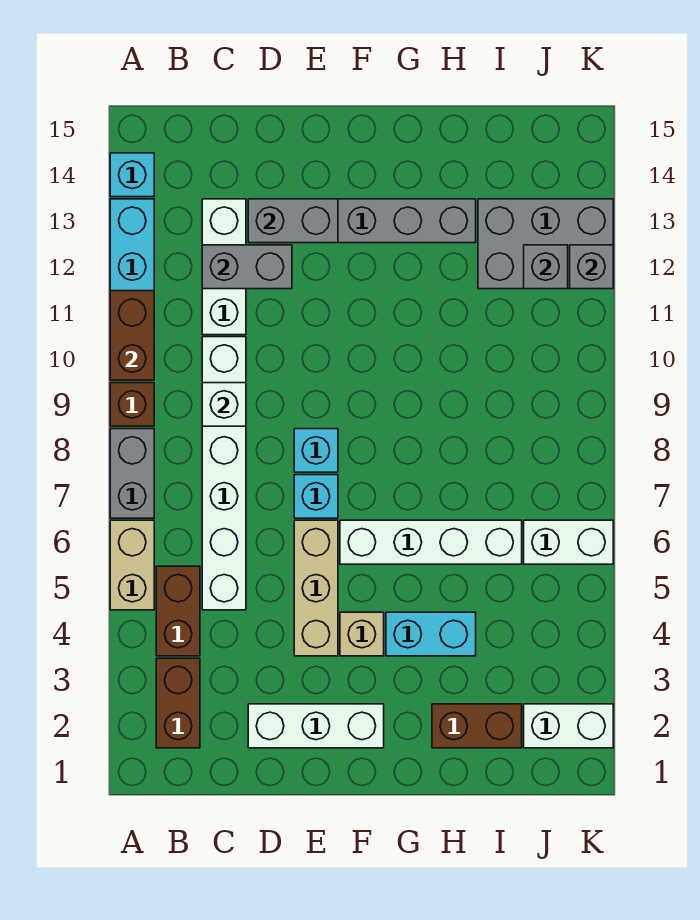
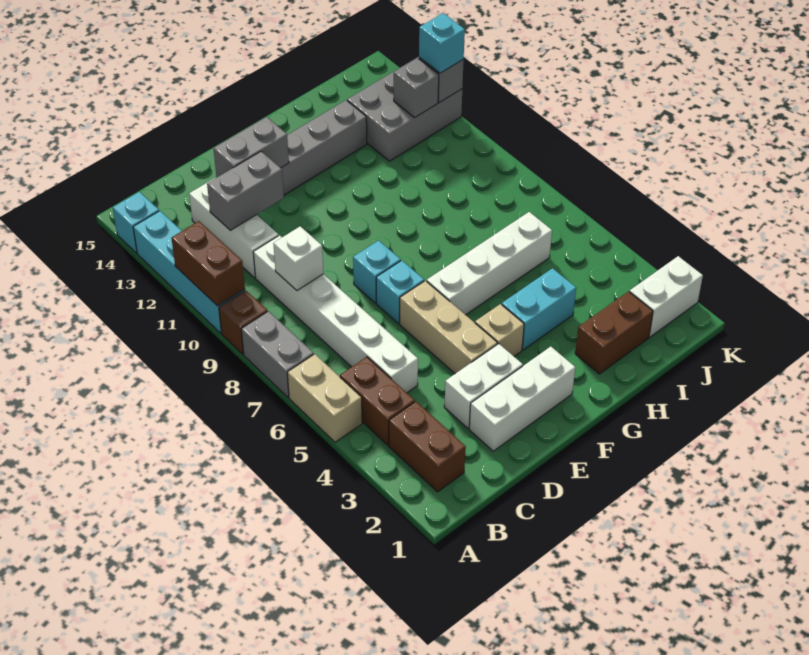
white 1x2 brick [524,520,613,564] -> white 1x2 brick moved to [444,344,523,428]
none -> cyan 1x1 brick [419,13,465,73]

